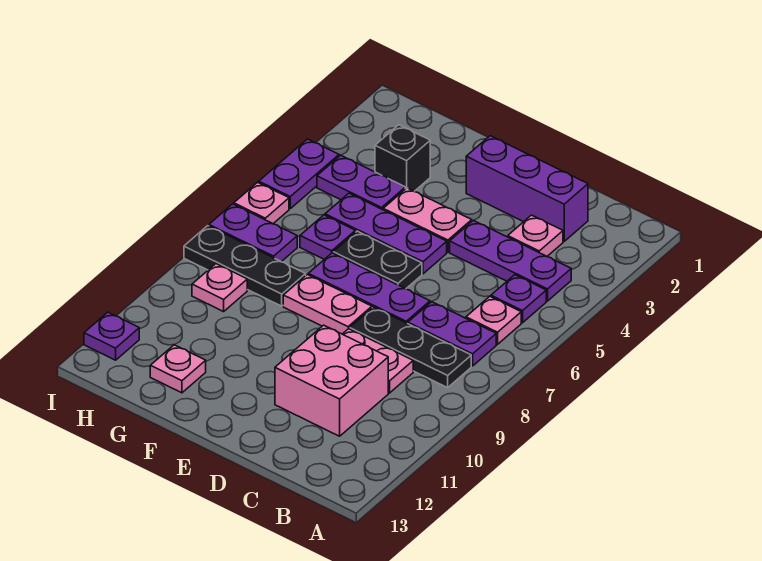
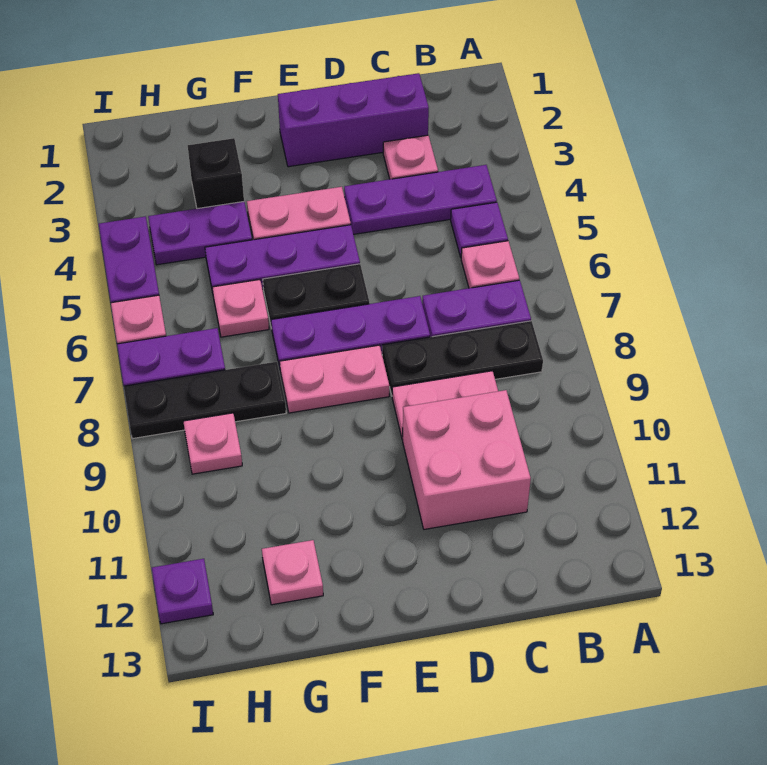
purple 1x1 plate [300,215,356,259] -> pink 1x1 plate [212,280,269,337]

